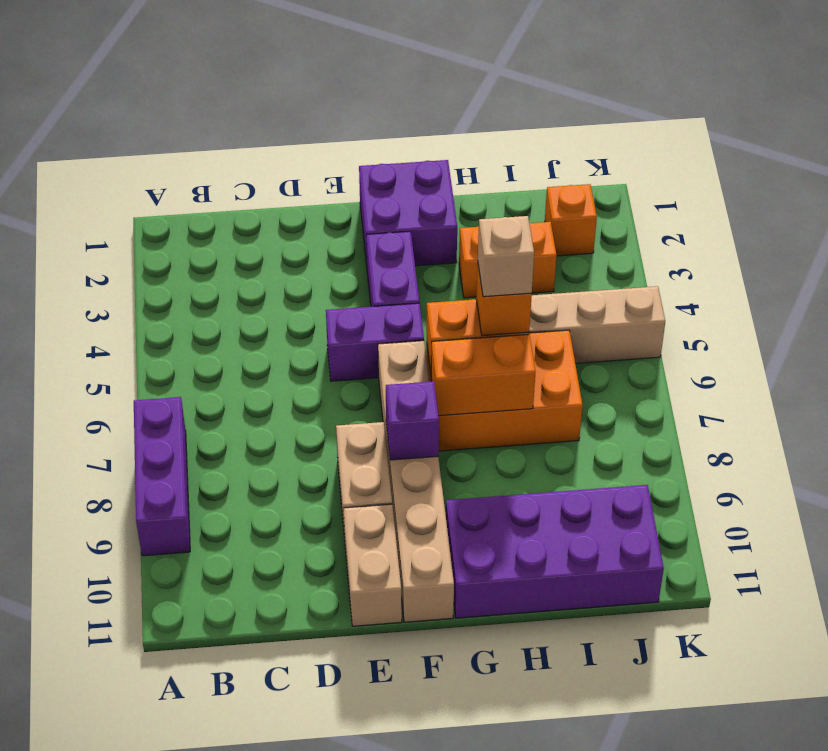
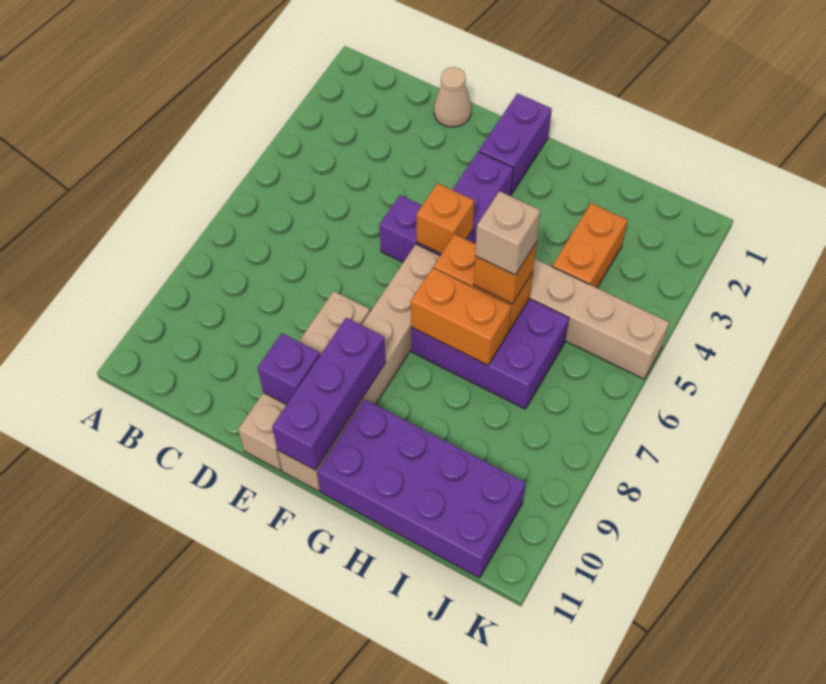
purple 1x3 brick [134,397,190,556] -> purple 1x3 brick moved to [272,318,386,470]
none -> tan 1x1 cone [434,67,471,127]
purple 2x2 brick [359,160,457,266] -> purple 1x2 brick [479,93,552,194]
purple 1x1 brick [386,381,439,460] -> purple 1x1 brick moved to [258,333,320,405]
orange 2x3 brick [426,330,583,451] -> purple 2x3 brick [411,299,569,409]
orange 1x2 brick [459,222,557,298] -> orange 1x2 brick turned to [552,203,627,288]
orange 1x1 brick [545,184,597,256] -> orange 1x1 brick moved to [416,183,474,254]

